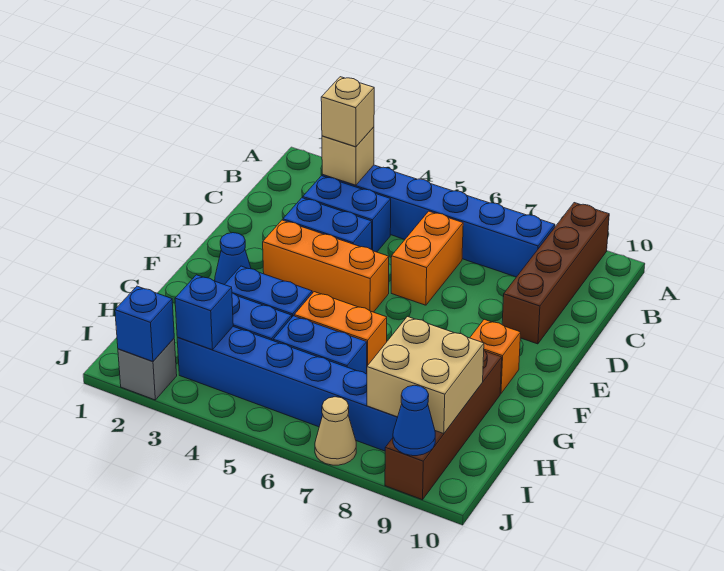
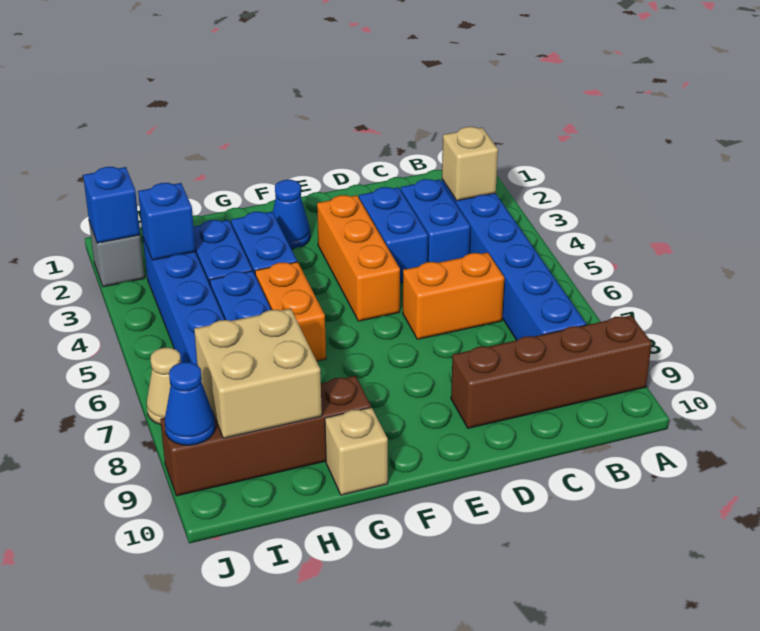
tan 1x1 brick [321,77,374,147] -> tan 1x1 brick moved to [325,407,388,495]
orange 1x1 brick [470,319,521,394] -> none

